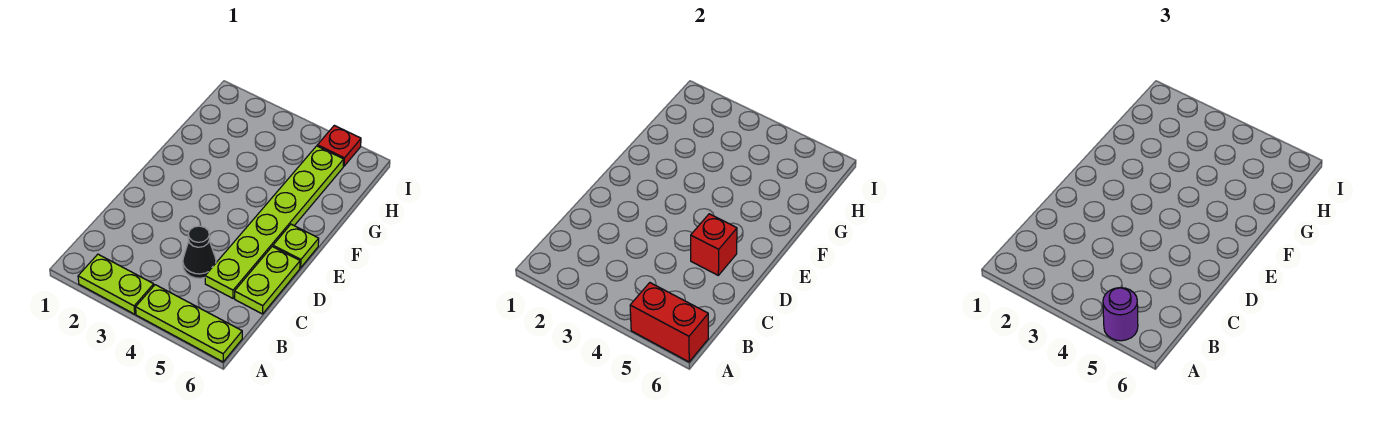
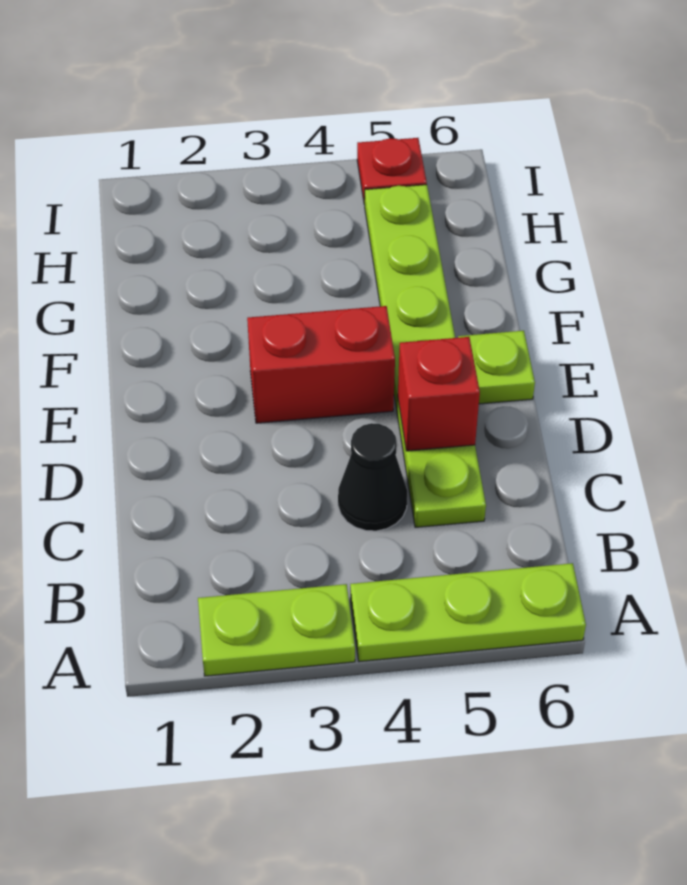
red 1x2 brick [630,283,708,362] -> red 1x2 brick moved to [247,306,395,423]
purple 1x1 round brick [1103,288,1138,341] -> none
lime 1x2 plate [235,247,300,314] -> none

